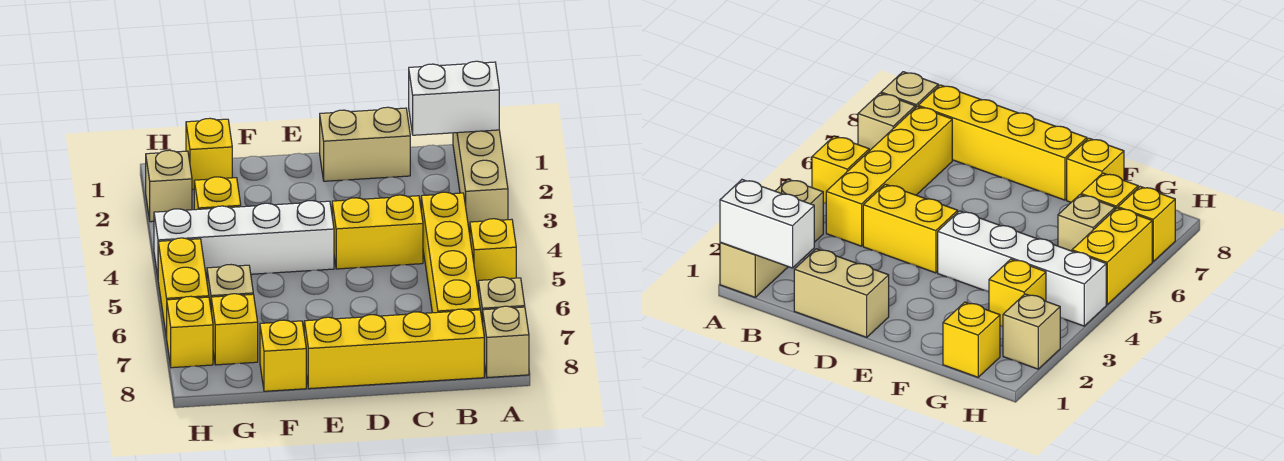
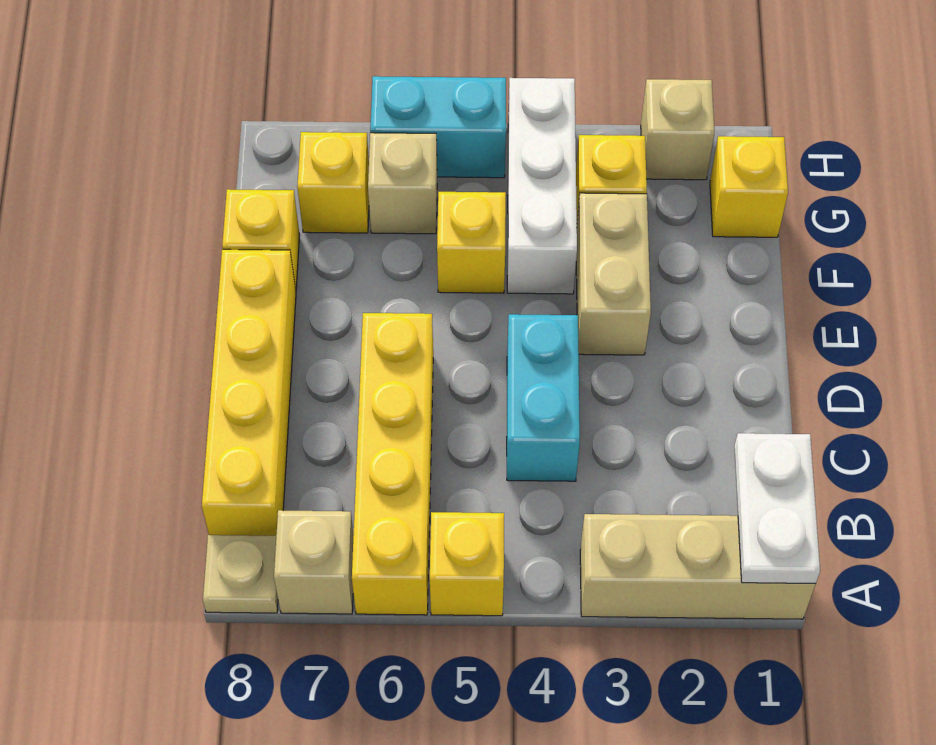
white 1x2 brick [409,61,499,135] -> white 1x2 plate [734,433,820,584]
tan 1x1 brick [483,306,529,378] -> tan 1x1 plate [203,535,278,613]
yellow 1x4 brick [421,192,480,313] -> yellow 1x4 brick turned to [352,313,433,615]
tan 1x2 brick [320,107,410,181] -> tan 1x2 brick moved to [576,193,651,355]
yellow 1x2 brick [332,195,423,269] -> cyan 1x2 brick [507,314,580,481]
white 1x4 brick [154,201,334,277] -> white 1x3 brick [507,78,577,294]
yellow 1x2 brick [158,238,209,338] -> cyan 1x2 brick [370,76,506,178]
yellow 1x1 brick [167,296,213,368] -> yellow 1x1 brick moved to [437,192,506,293]

